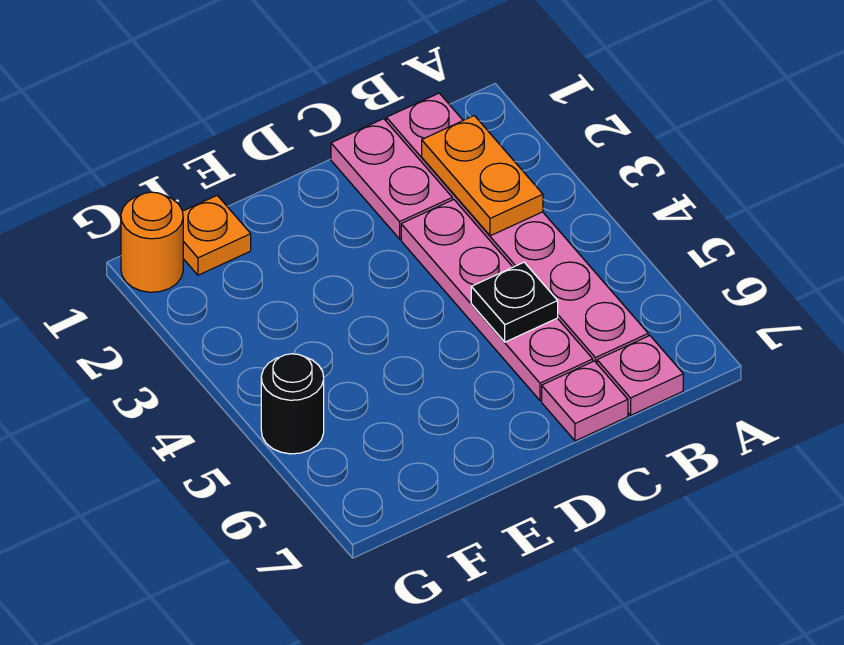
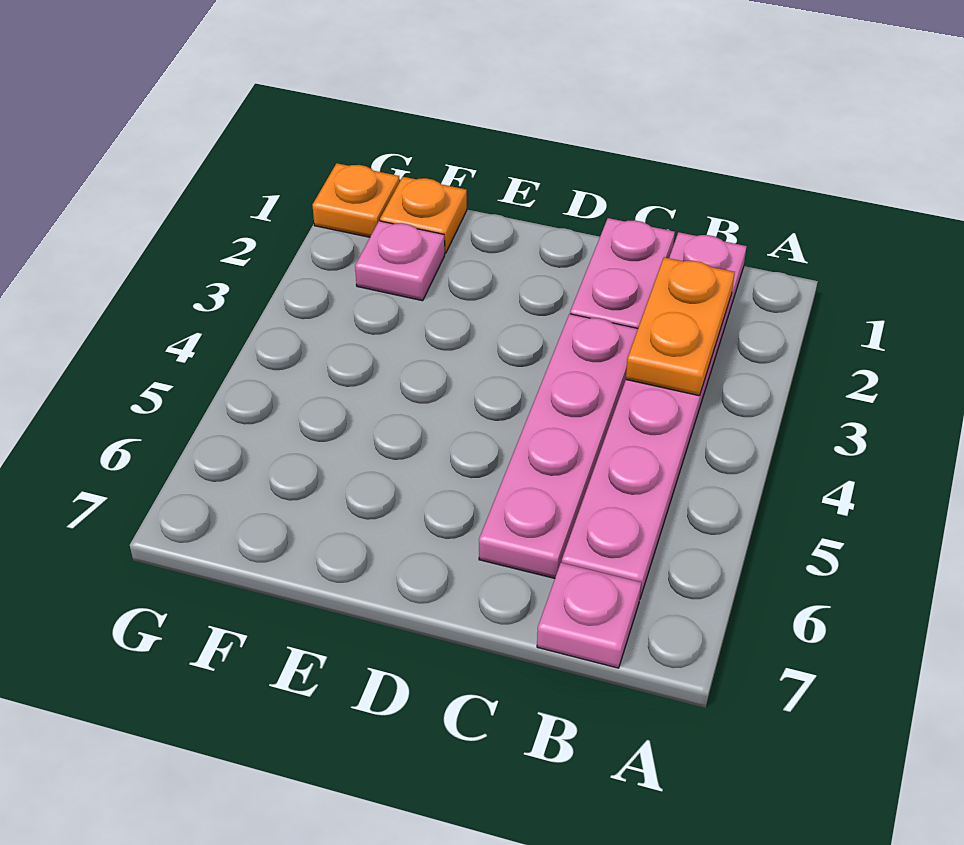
black 1x1 plate [471,262,558,342] -> none
pink 1x1 plate [542,361,628,441] -> pink 1x1 plate moved to [355,221,445,301]
orange 1x1 round brick [121,192,183,292] -> orange 1x1 plate [312,163,400,237]
black 1x1 round brick [261,354,324,454] -> none

